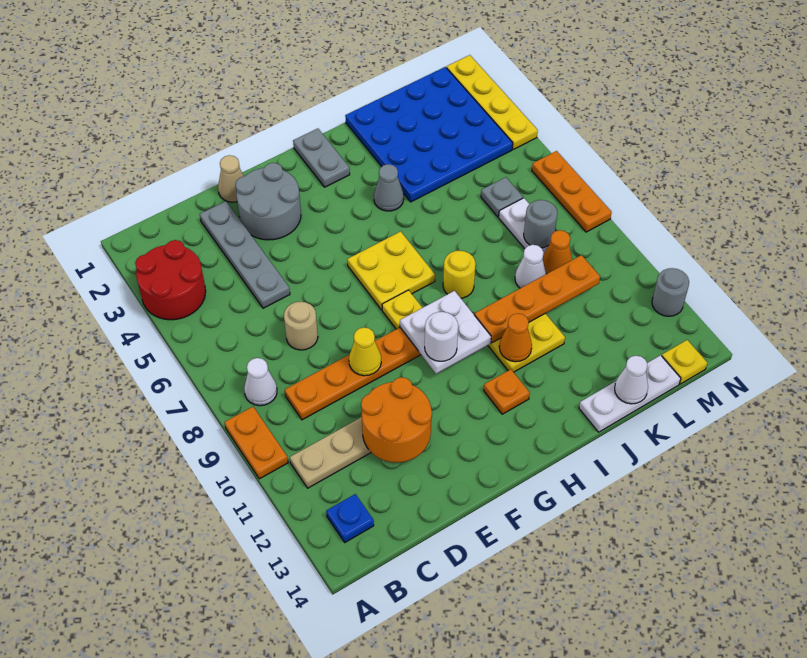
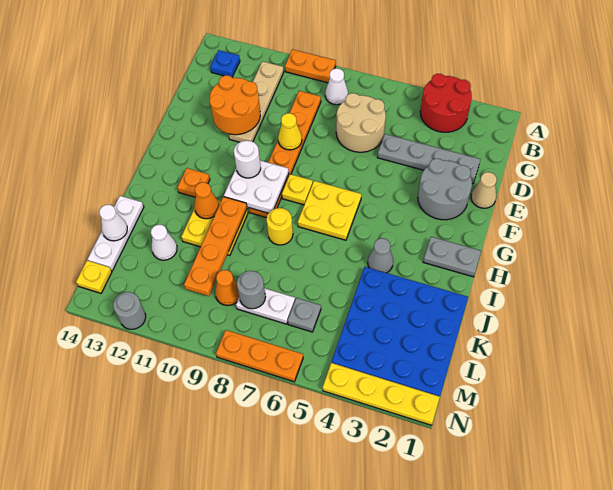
tan 1x1 round brick [284,302,318,350] -> tan 2x2 round brick [336,93,386,152]
white 1x1 cone [515,245,546,288] -> white 1x1 cone moved to [151,225,177,260]

